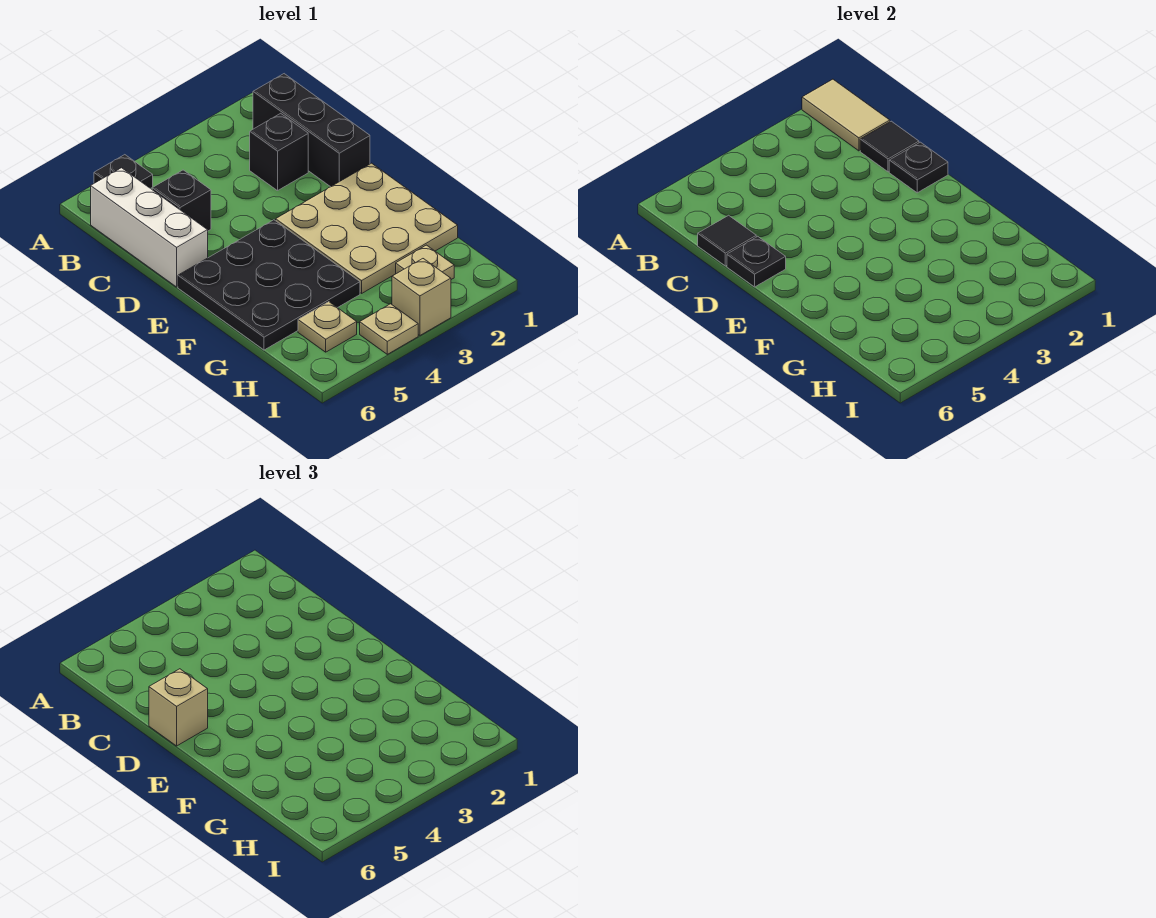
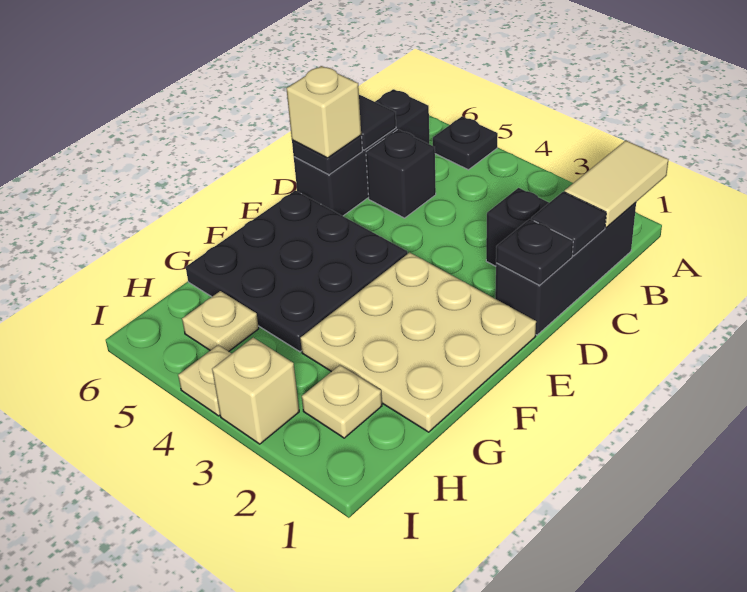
white 1x3 brick [91,168,208,287] -> black 1x3 brick [294,89,429,216]

